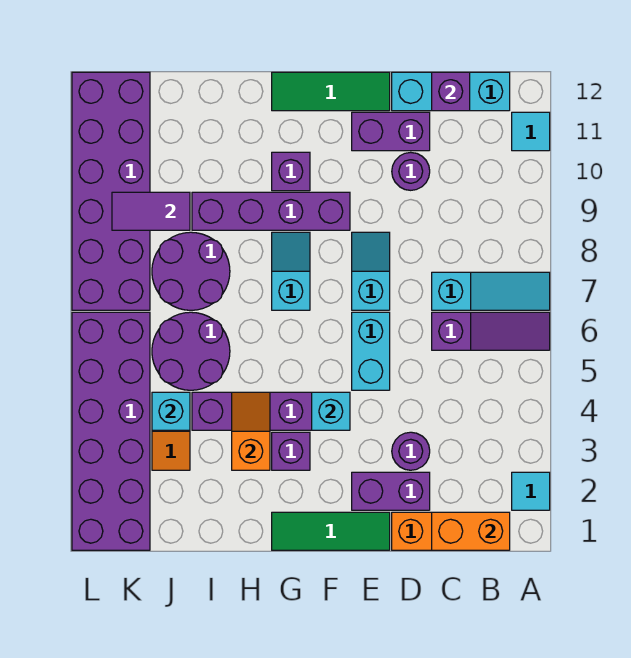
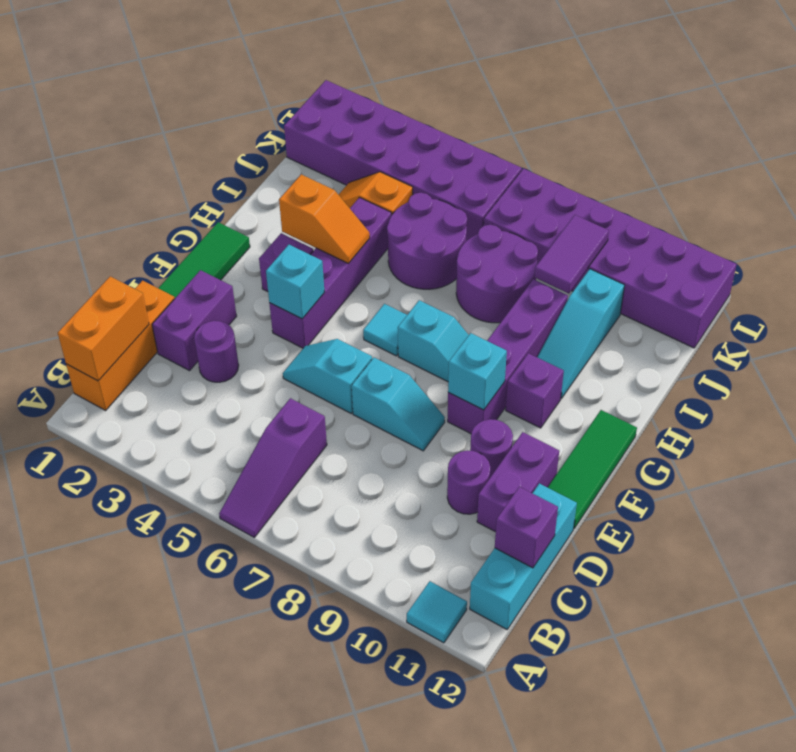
cyan 1x1 tile [512,472,550,510] -> cyan 1x1 tile moved to [363,304,407,356]
cyan 1x3 slope [432,272,550,310] -> cyan 1x3 slope moved to [537,269,625,398]
cyan 1x2 brick [352,312,390,390] -> cyan 1x2 slope [283,339,372,413]
none -> purple 1x1 round brick [470,419,513,477]
cyan 1x1 brick [152,392,190,430] -> cyan 1x1 brick moved to [448,333,507,410]

